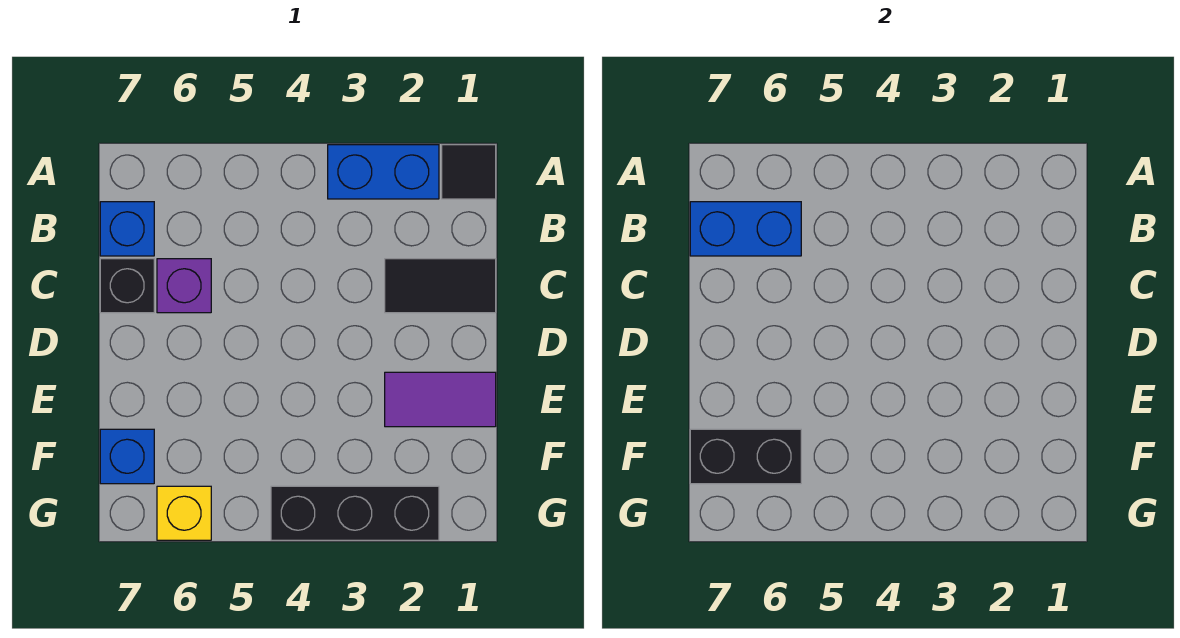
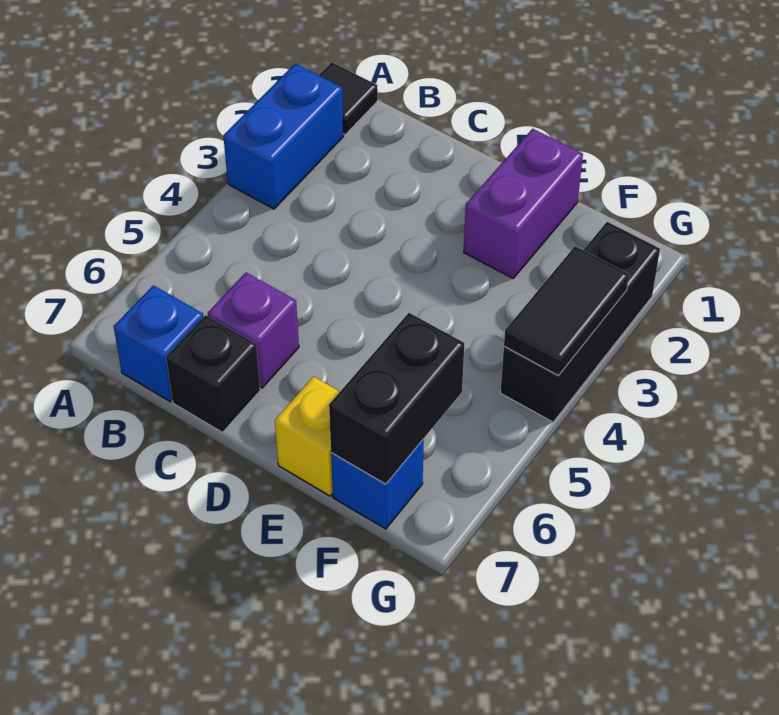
blue 1x2 brick [690,202,801,256] -> none
black 1x2 tile [385,259,496,313] -> black 1x2 tile moved to [504,246,629,375]
purple 1x2 tile [385,372,496,427] -> purple 1x2 brick [464,129,583,278]
yellow 1x1 brick [157,486,211,540] -> yellow 1x1 brick moved to [275,376,340,496]

